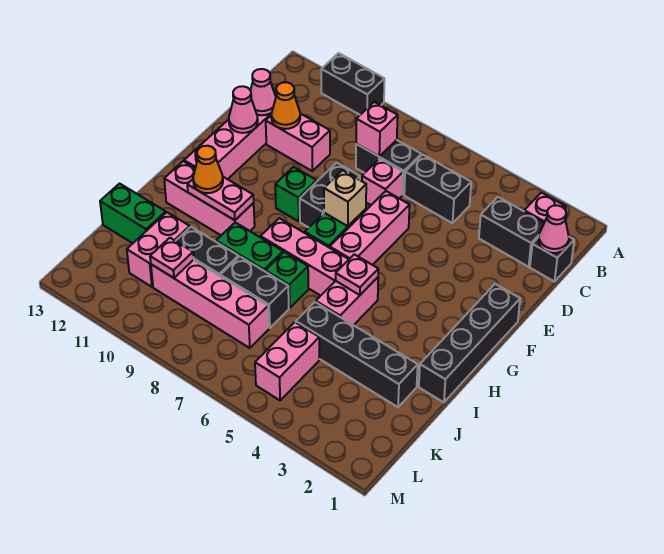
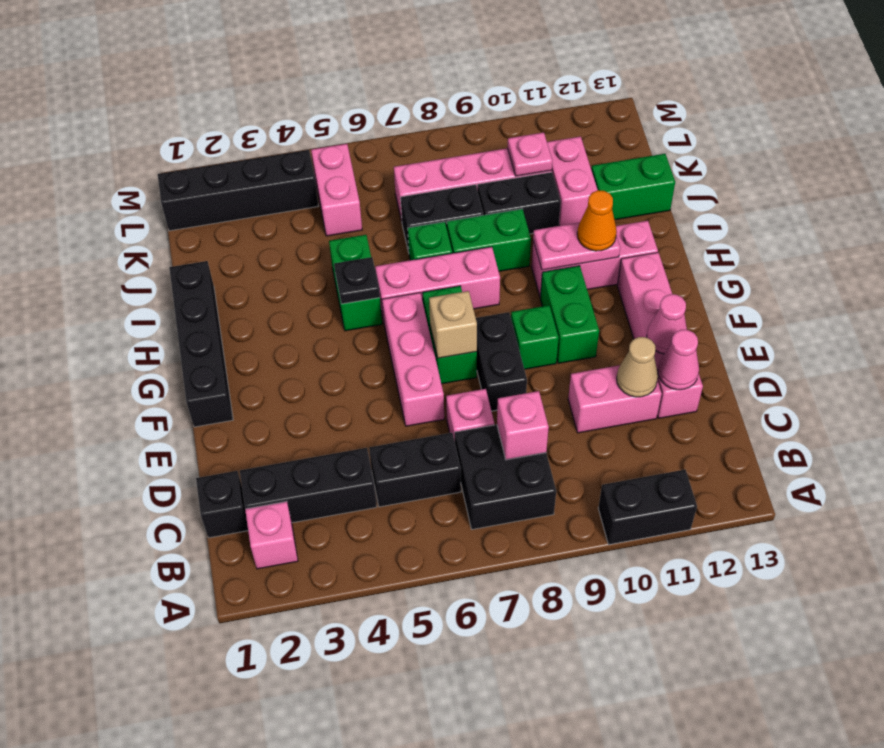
pink 1x1 cone [538,205,569,253] -> none
black 1x2 brick [479,197,544,267] -> black 1x3 brick [240,448,377,523]
black 1x2 brick [356,140,421,195] -> black 2x2 brick [455,425,556,529]
orange 1x1 cone [271,82,300,129] -> tan 1x1 cone [617,337,658,397]
none -> green 1x2 brick [540,266,599,363]
pink 1x2 brick [316,277,378,325] -> green 1x2 brick [329,235,382,331]
pink 1x1 plate [336,254,378,295] -> black 1x1 plate [334,257,380,304]
black 1x4 brick [296,302,418,407] -> black 1x4 brick moved to [158,150,318,231]

